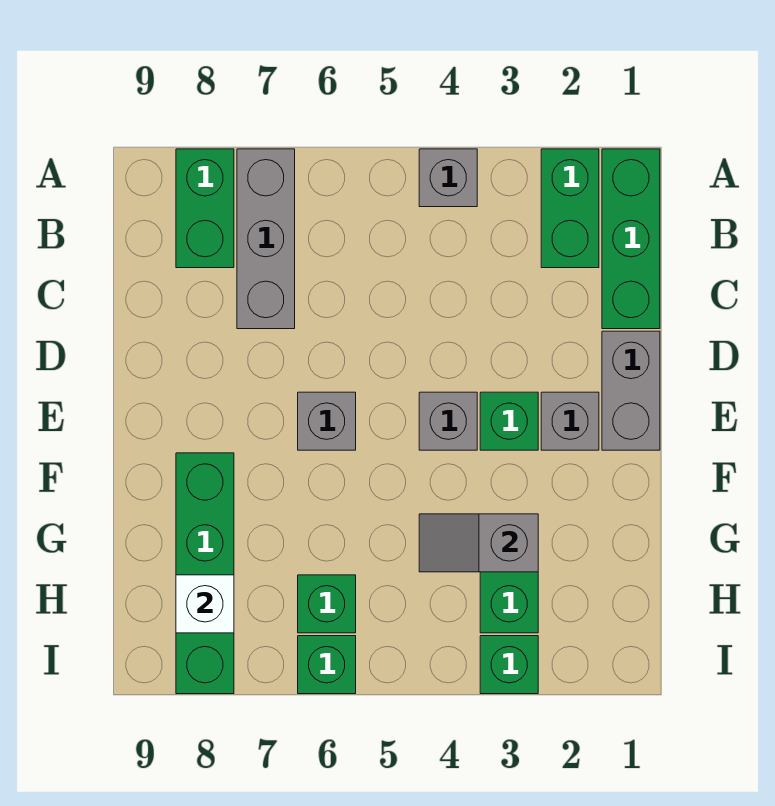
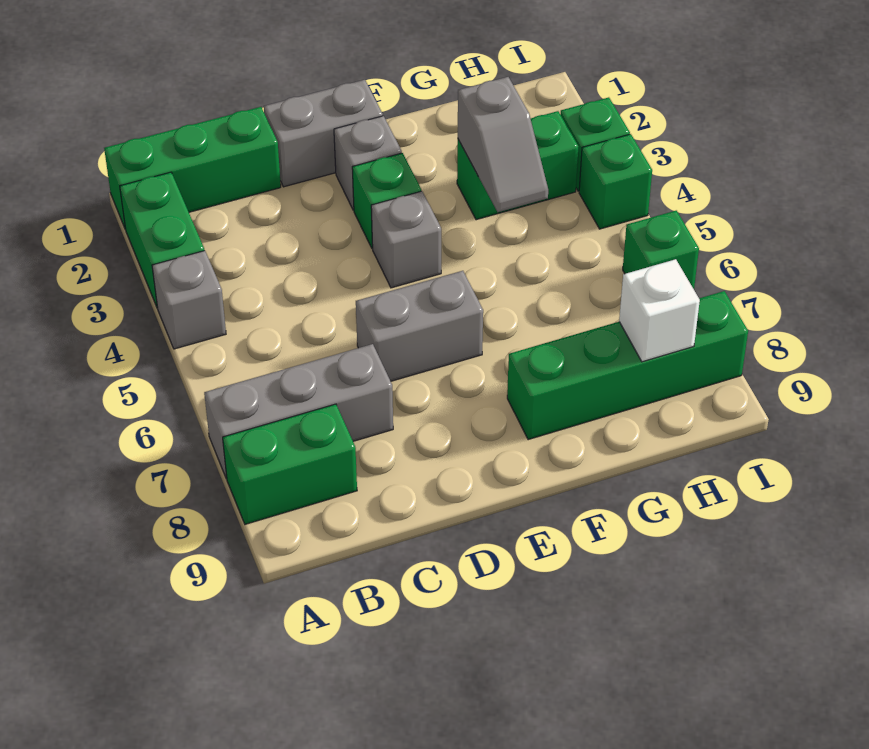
green 1x2 brick [541,149,599,268] -> green 1x2 brick turned to [120,172,204,308]
grey 1x1 brick [298,392,356,450] -> grey 1x2 brick [356,271,483,381]
green 1x1 brick [298,575,356,633] -> green 1x1 brick moved to [579,134,652,229]

